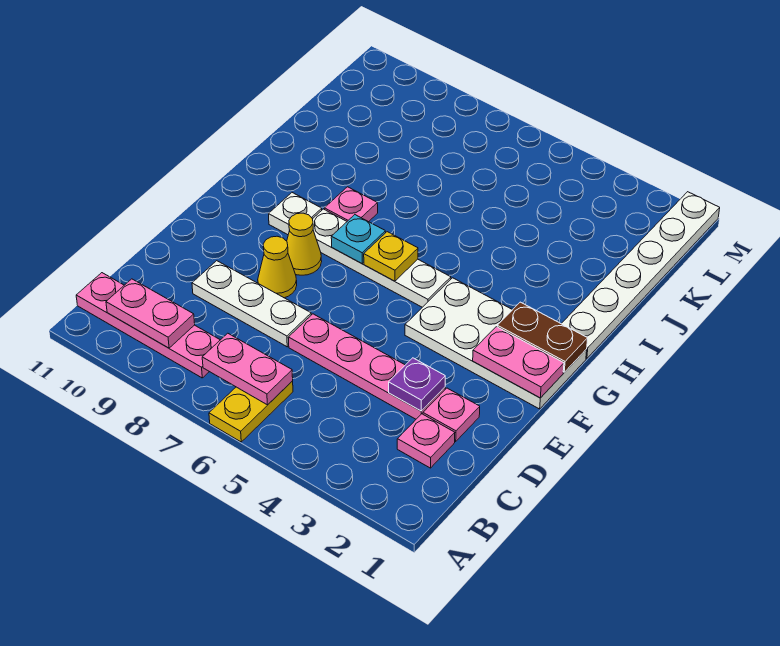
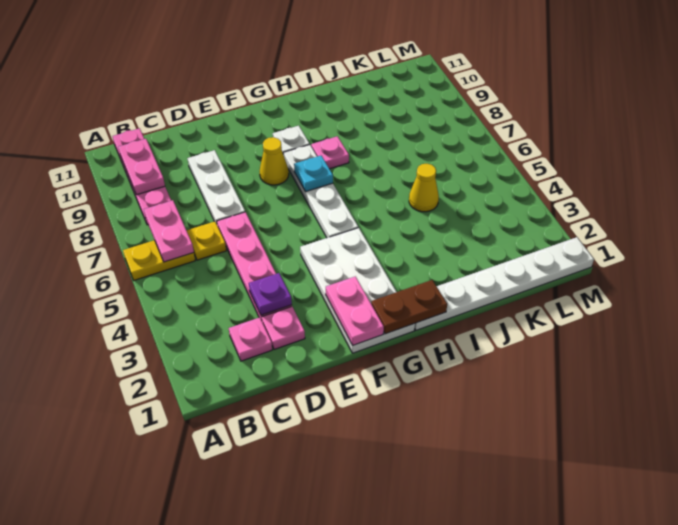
yellow 1x1 cone [258,236,297,298] -> yellow 1x1 cone moved to [409,164,439,212]
brown 1x2 plate [497,302,588,372] -> brown 1x2 plate turned to [371,280,447,334]
yellow 1x1 plate [364,232,418,281] -> yellow 1x1 plate moved to [187,221,226,260]

